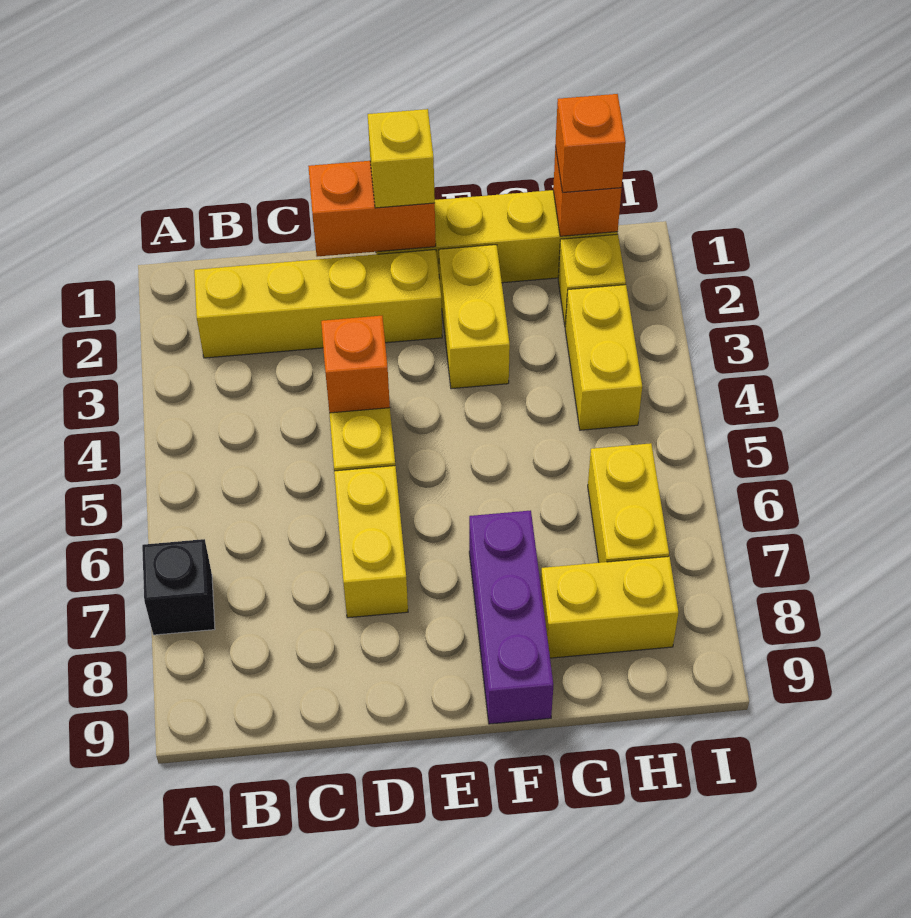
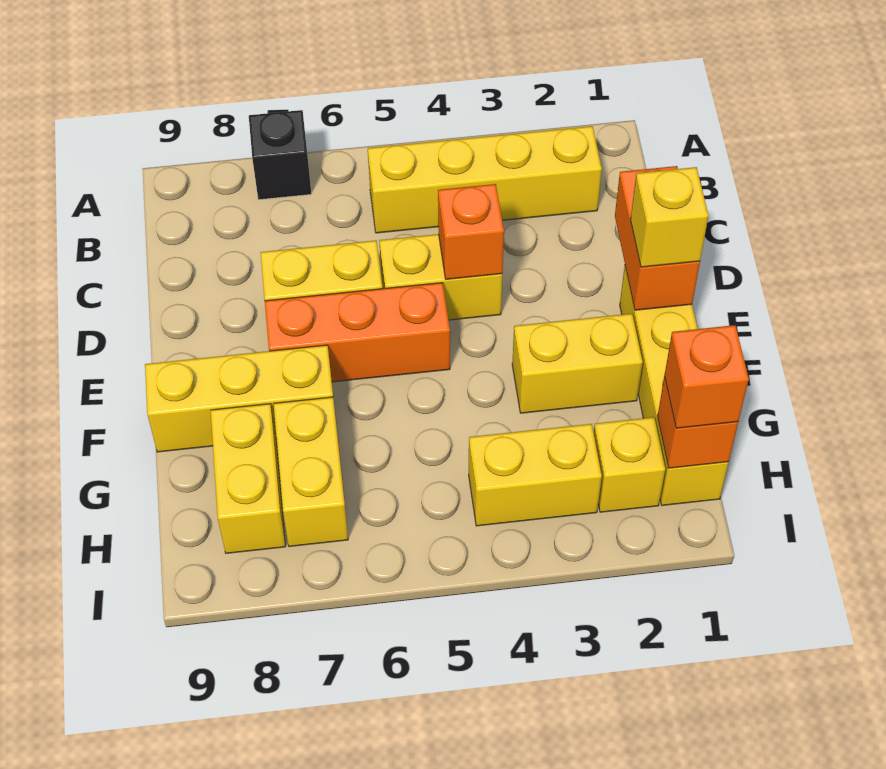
yellow 1x4 brick [194,250,442,358] -> yellow 1x4 brick turned to [368,126,602,233]
none -> orange 1x3 brick [265,283,450,382]
purple 1x3 brick [469,511,553,724] -> yellow 1x3 brick [145,345,333,452]
yellow 1x2 brick [588,443,669,563] -> yellow 1x2 brick turned to [274,397,348,547]

